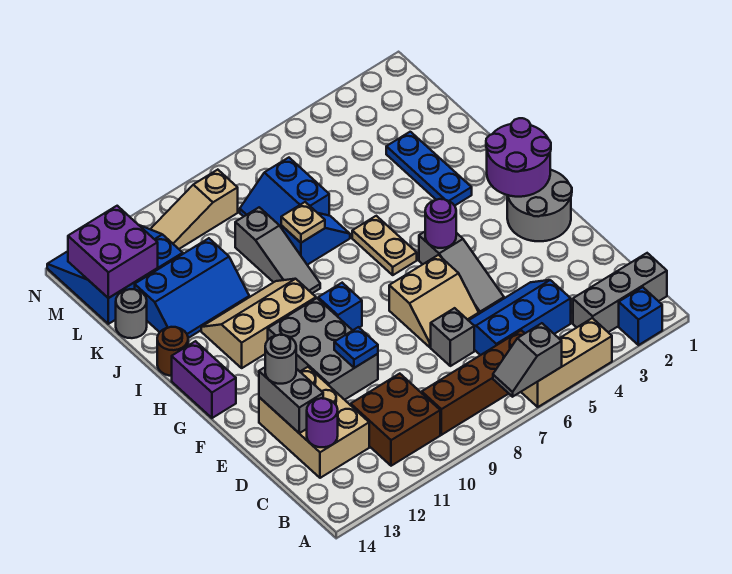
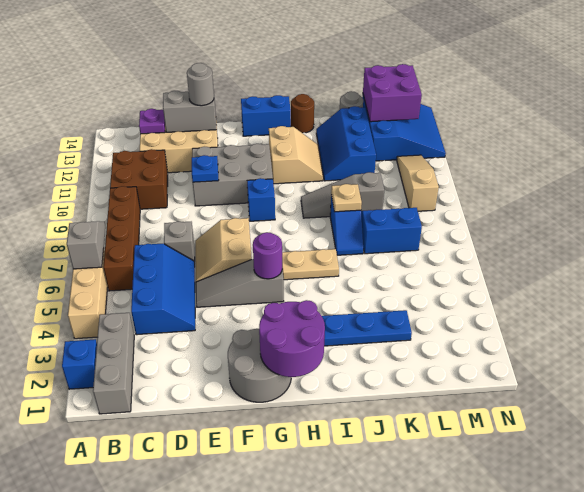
purple 1x1 round brick [307,398,338,447] -> purple 1x1 plate [139,109,165,134]
purple 1x2 brick [172,341,236,418] -> blue 1x2 brick [241,95,291,136]
tan 2x3 slope [201,279,316,368] -> tan 2x2 slope [269,126,323,184]

